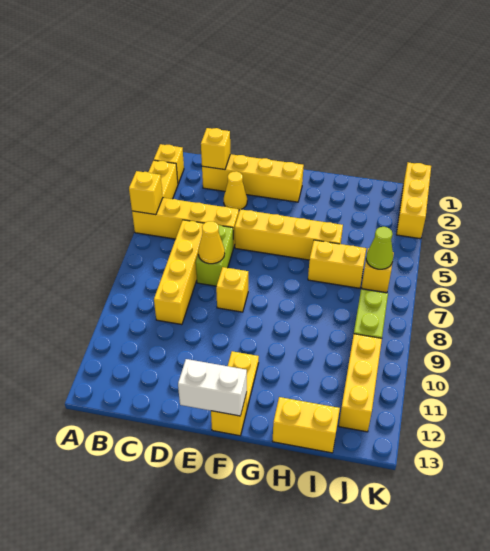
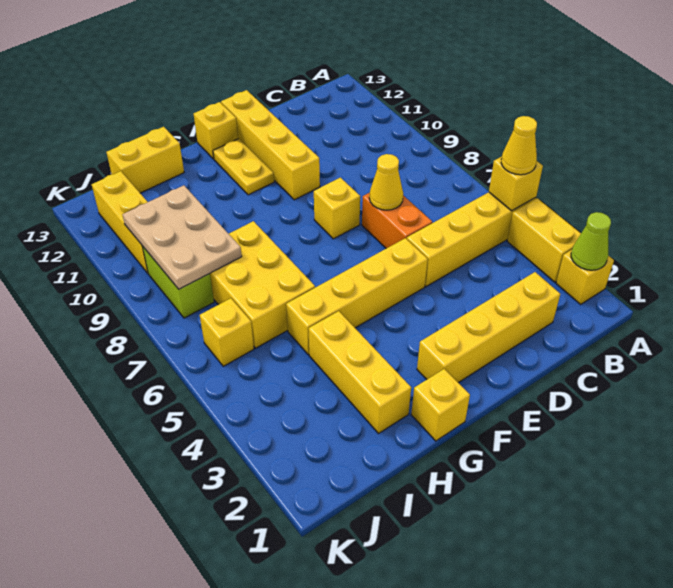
yellow 1x1 brick [201,128,230,170] -> yellow 1x1 brick moved to [411,369,470,441]
yellow 1x4 brick [154,220,204,325] -> yellow 1x4 brick moved to [221,90,320,200]
yellow 1x1 cone [224,171,247,210] -> yellow 1x1 cone moved to [501,116,537,175]
lime 1x2 brick [196,225,233,286] -> orange 1x2 brick [362,193,432,248]
white 1x2 brick [178,359,247,416] -> none
yellow 1x2 brick [308,240,366,288] -> yellow 2x3 brick [210,221,315,348]
none -> tan 2x3 plate [123,185,242,289]
lime 1x1 cone [366,227,393,269] -> lime 1x1 cone moved to [571,212,611,270]
yellow 1x3 brick [396,162,431,239] -> yellow 1x3 brick moved to [308,311,411,433]

